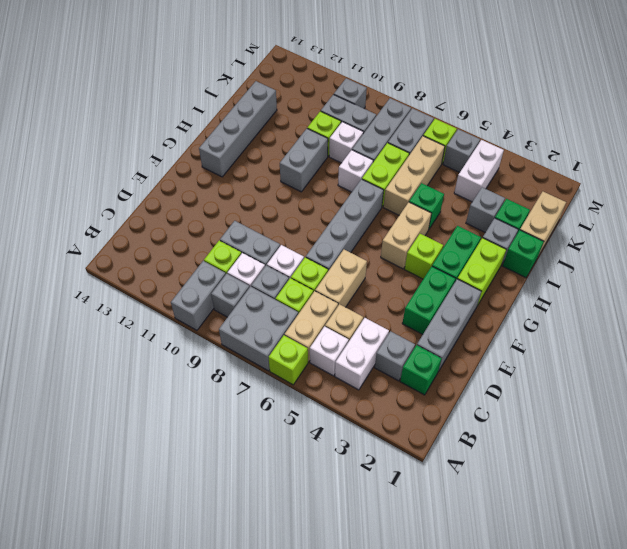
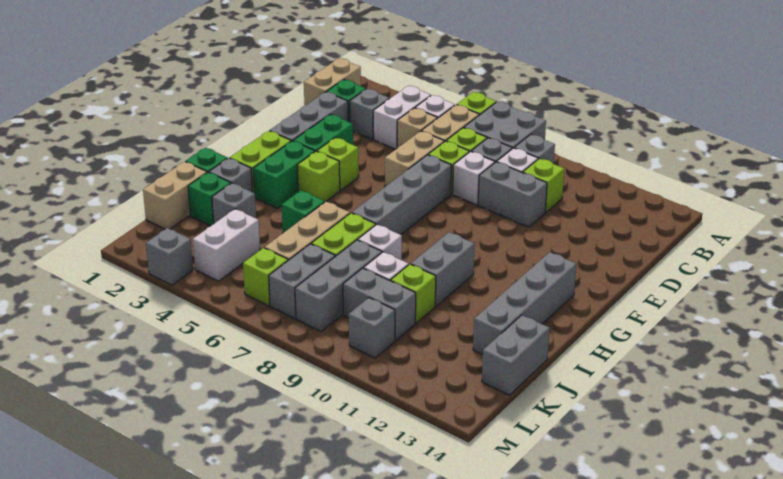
grey 1x2 brick [171,261,226,330] -> grey 1x2 brick moved to [482,315,550,395]
none -> lime 1x1 brick [317,138,359,190]
tan 1x2 brick [381,202,431,269] -> tan 1x2 brick moved to [304,58,361,106]
grey 1x1 brick [443,129,480,172] -> grey 1x1 brick moved to [146,228,193,285]

